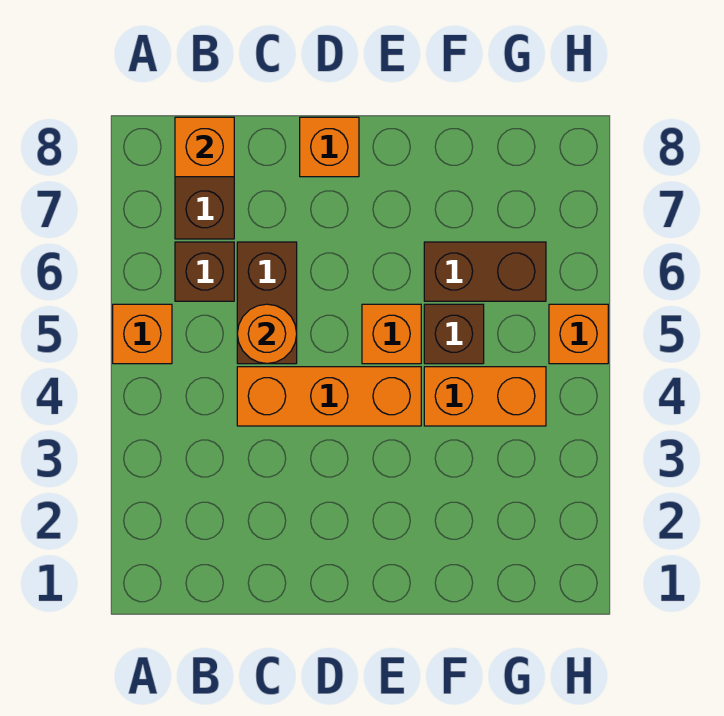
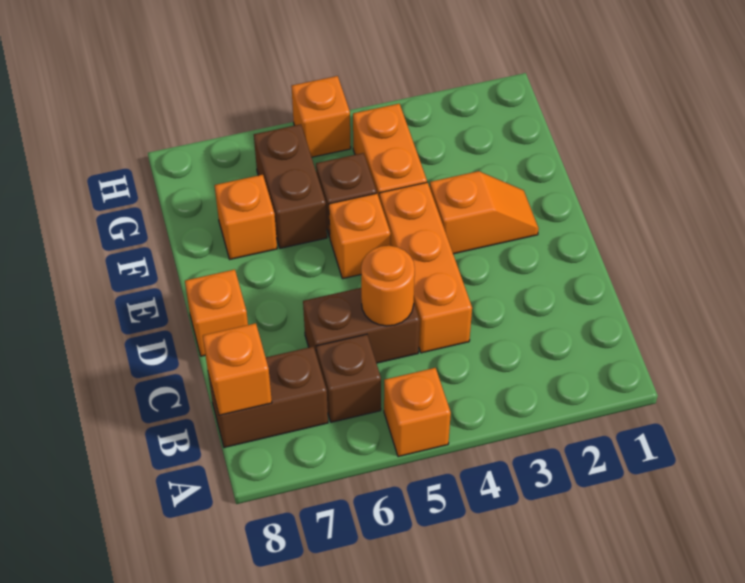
none -> orange 1x2 slope [430,171,539,254]
none -> orange 1x1 brick [215,175,277,259]

